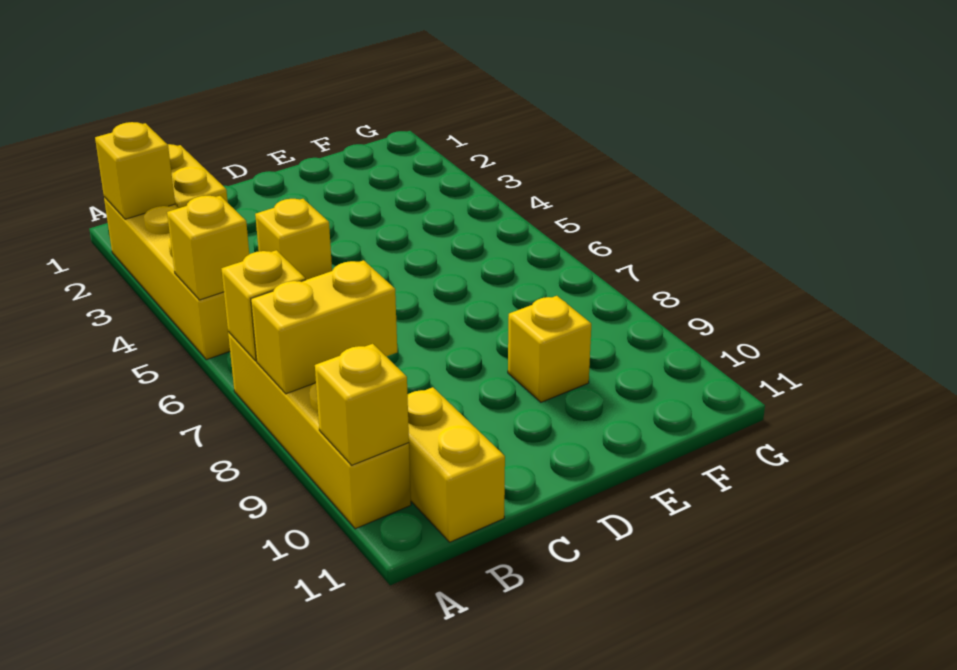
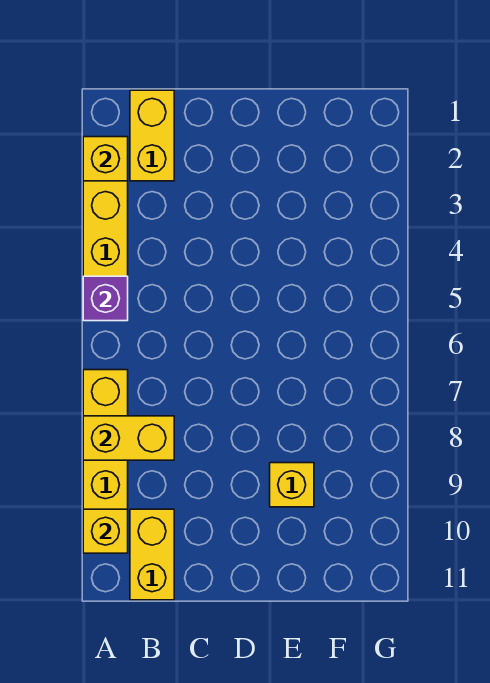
yellow 1x1 brick [167,196,249,300] -> purple 1x1 brick [83,276,128,321]
yellow 1x1 brick [222,250,305,361] -> none
yellow 1x1 brick [255,199,332,280] -> none

